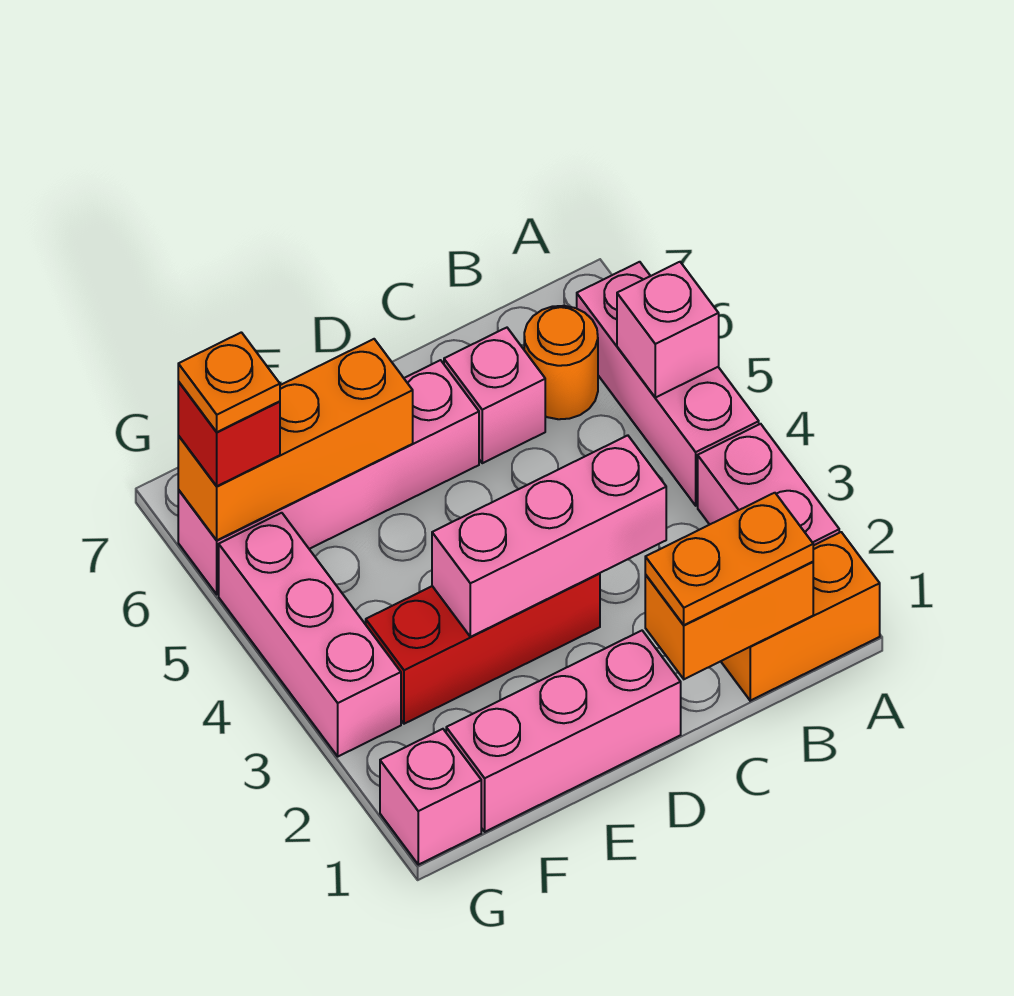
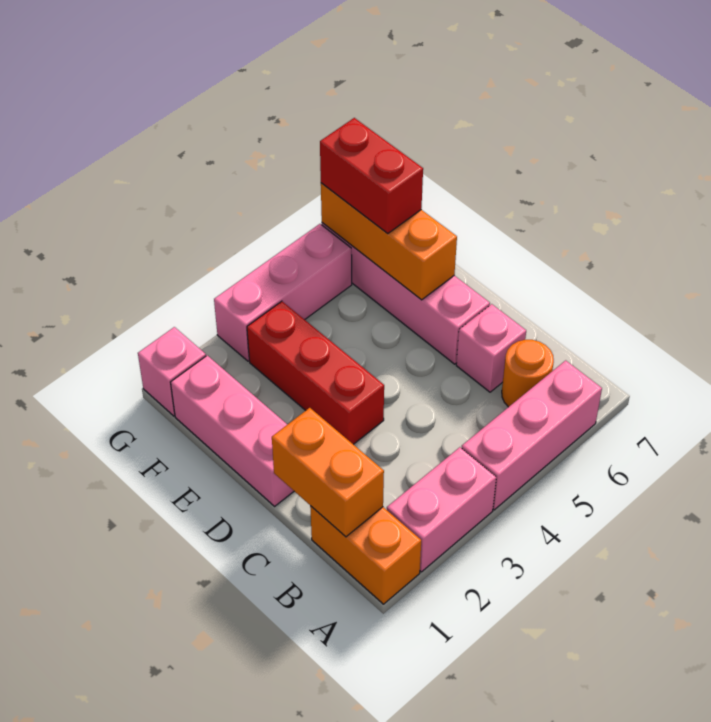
pink 1x1 brick [617,262,719,398] -> none
orange 1x2 plate [645,493,813,625] -> none
pink 1x3 brick [432,435,666,637] -> none
red 1x1 brick [178,382,280,486] -> red 1x2 brick [320,118,423,234]
orange 1x1 plate [178,332,280,432] -> none

